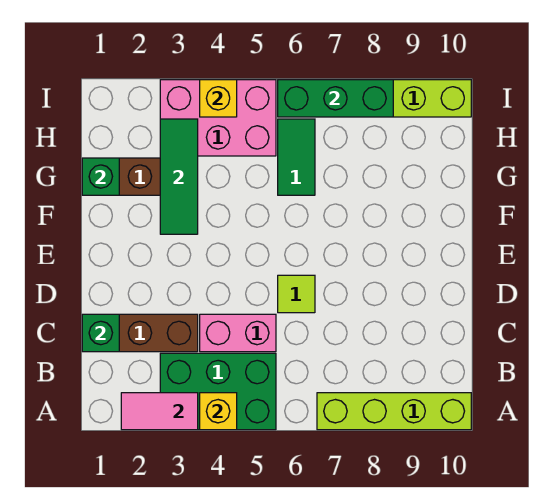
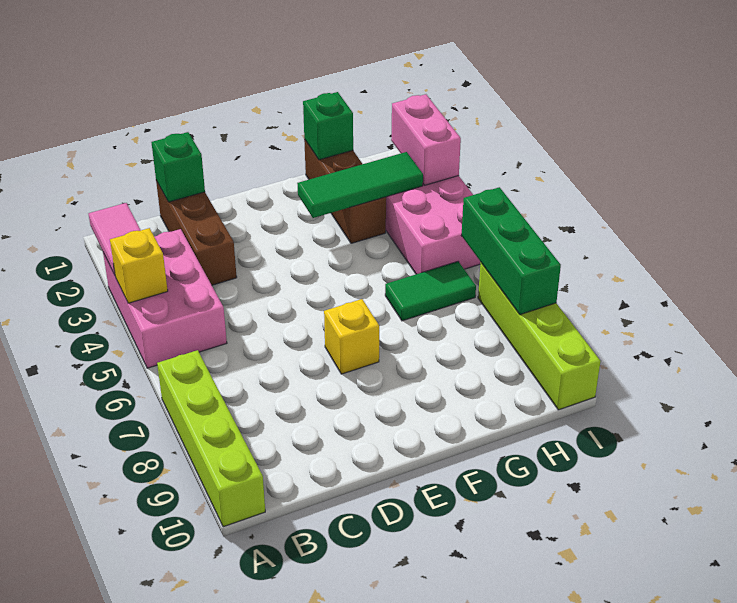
green 2x3 brick [160,353,276,430] -> pink 2x3 brick [103,229,227,368]
pink 1x2 brick [200,314,276,352] -> pink 1x2 brick moved to [391,94,461,185]
lime 1x1 tile [278,275,315,313] -> none
yellow 1x1 brick [200,80,237,117] -> yellow 1x1 brick moved to [324,299,379,374]

